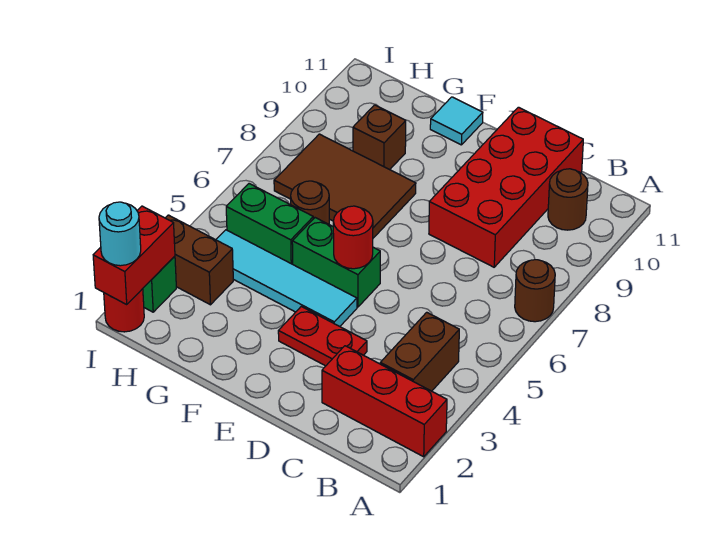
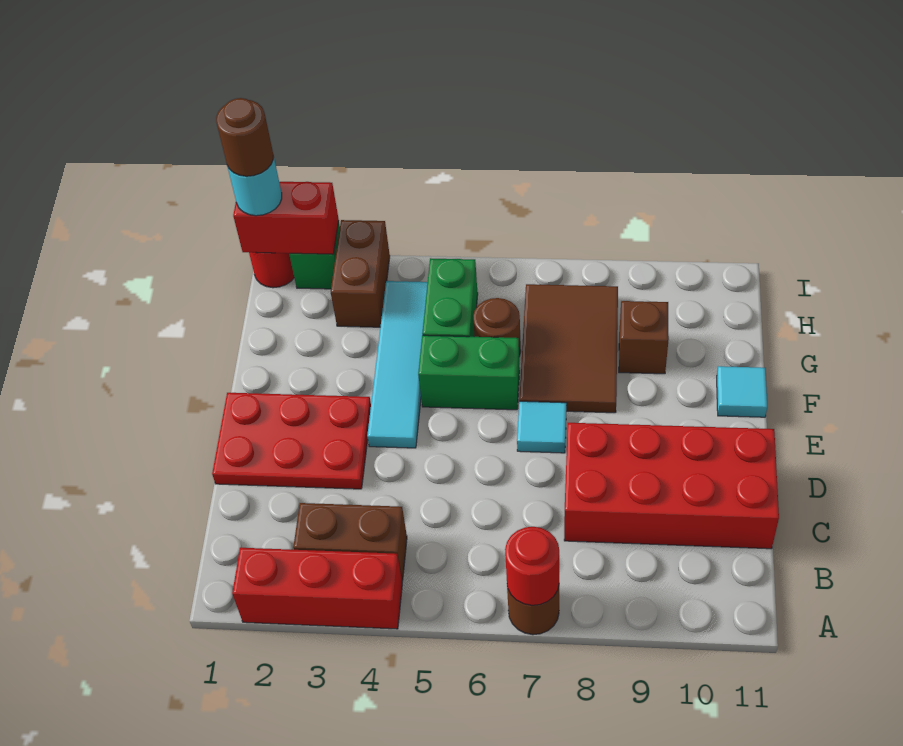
red 1x3 brick [322,346,447,457] -> red 1x3 brick turned to [232,548,402,629]
brown 1x1 round brick [548,169,588,230] -> brown 1x1 round brick moved to [216,98,273,176]
red 1x2 plate [278,307,367,366] -> red 2x3 plate [212,393,371,489]
green 1x2 brick [292,218,380,307] -> green 1x2 brick turned to [418,335,520,410]
red 1x1 round brick [333,206,373,269] -> red 1x1 round brick moved to [505,527,559,605]
none -> cyan 1x1 tile [517,401,567,453]

